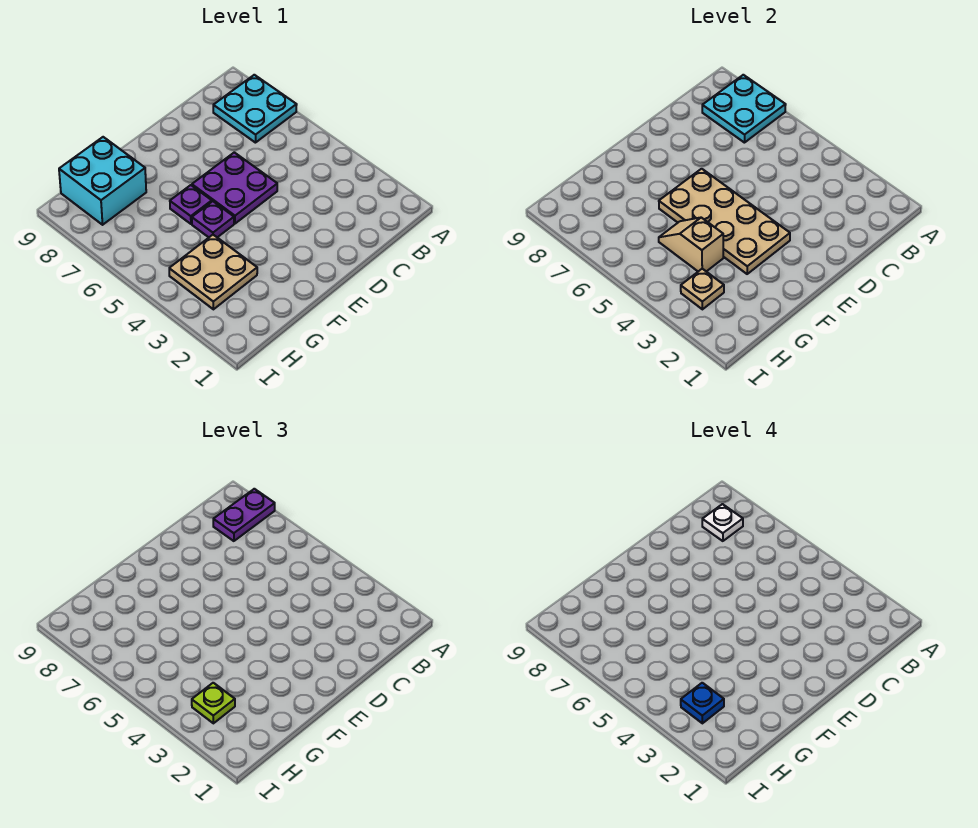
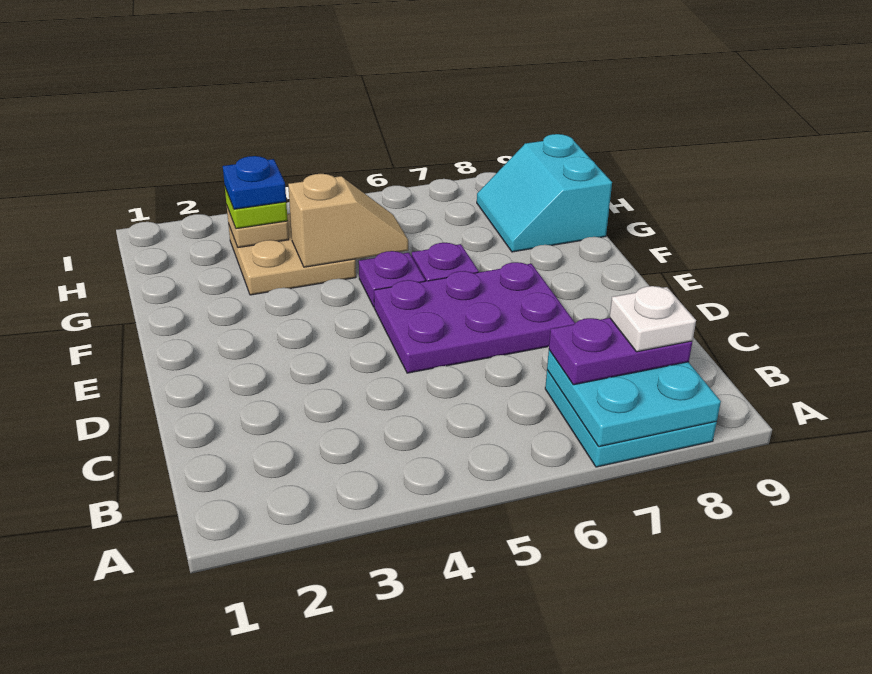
purple 1x2 plate [213,489,275,541] -> purple 1x2 plate turned to [549,318,692,385]
purple 2x2 plate [192,152,277,224] -> purple 2x3 plate [374,262,575,373]
tan 2x4 plate [659,169,790,274] -> none
cyan 2x2 brick [59,137,146,225] -> cyan 2x2 slope [477,134,612,252]

